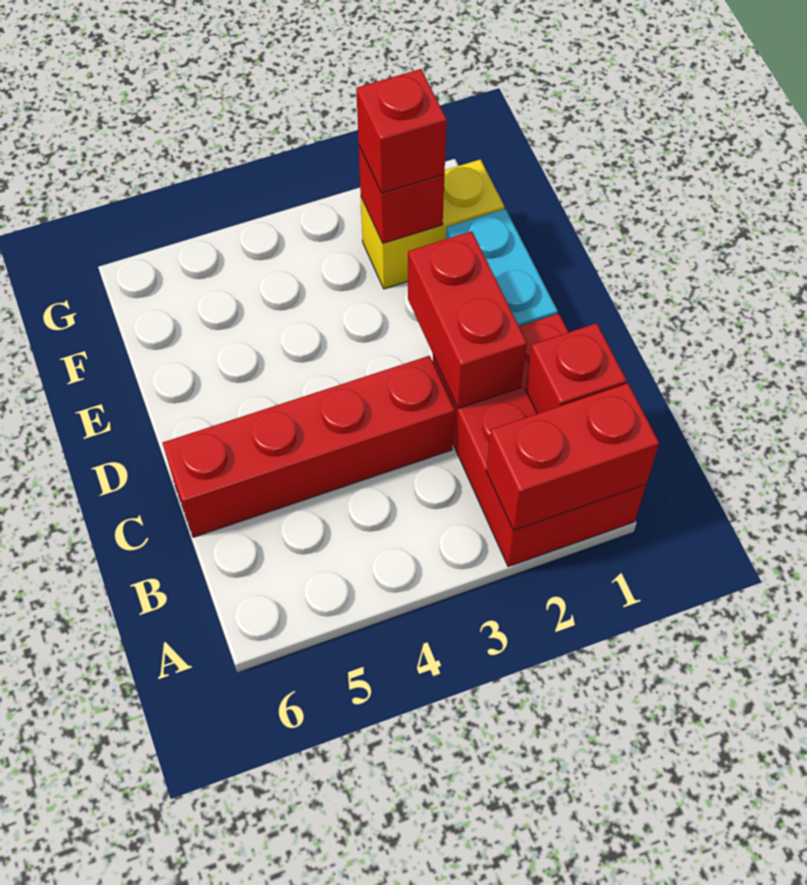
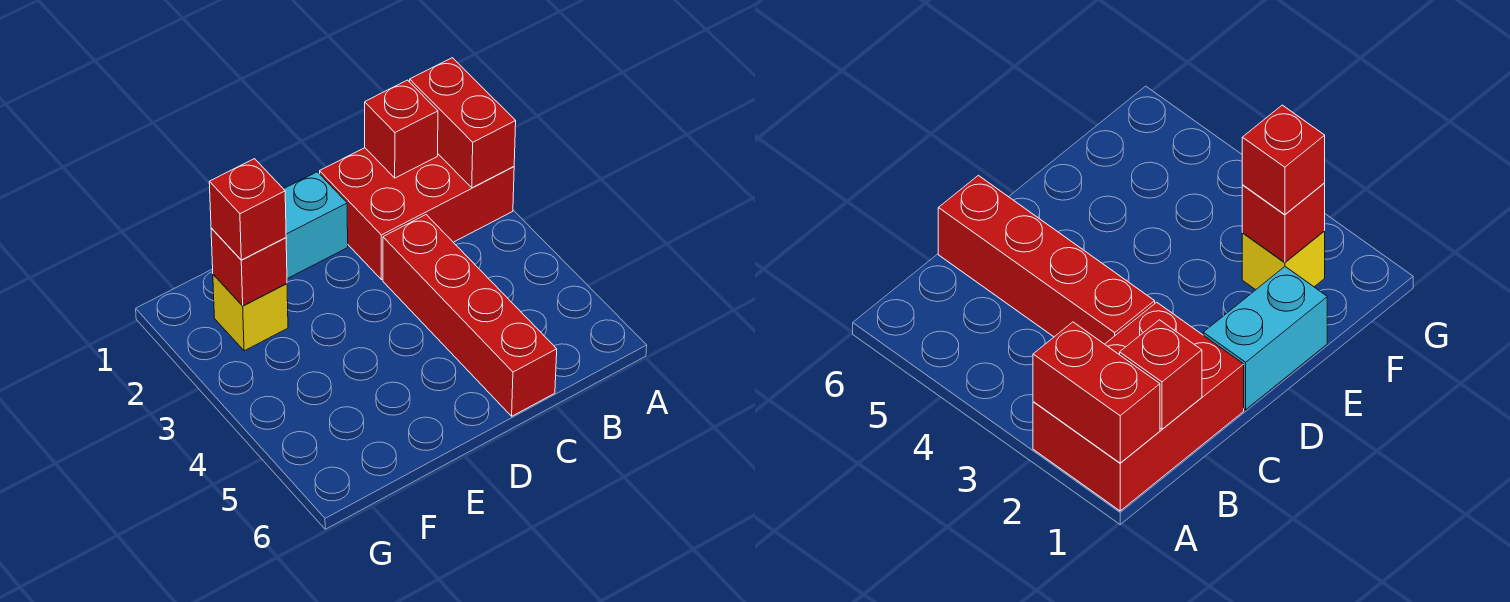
red 1x2 brick [408,231,527,408] -> none
yellow 1x2 brick [361,159,504,289] -> yellow 1x1 brick [213,274,288,351]

